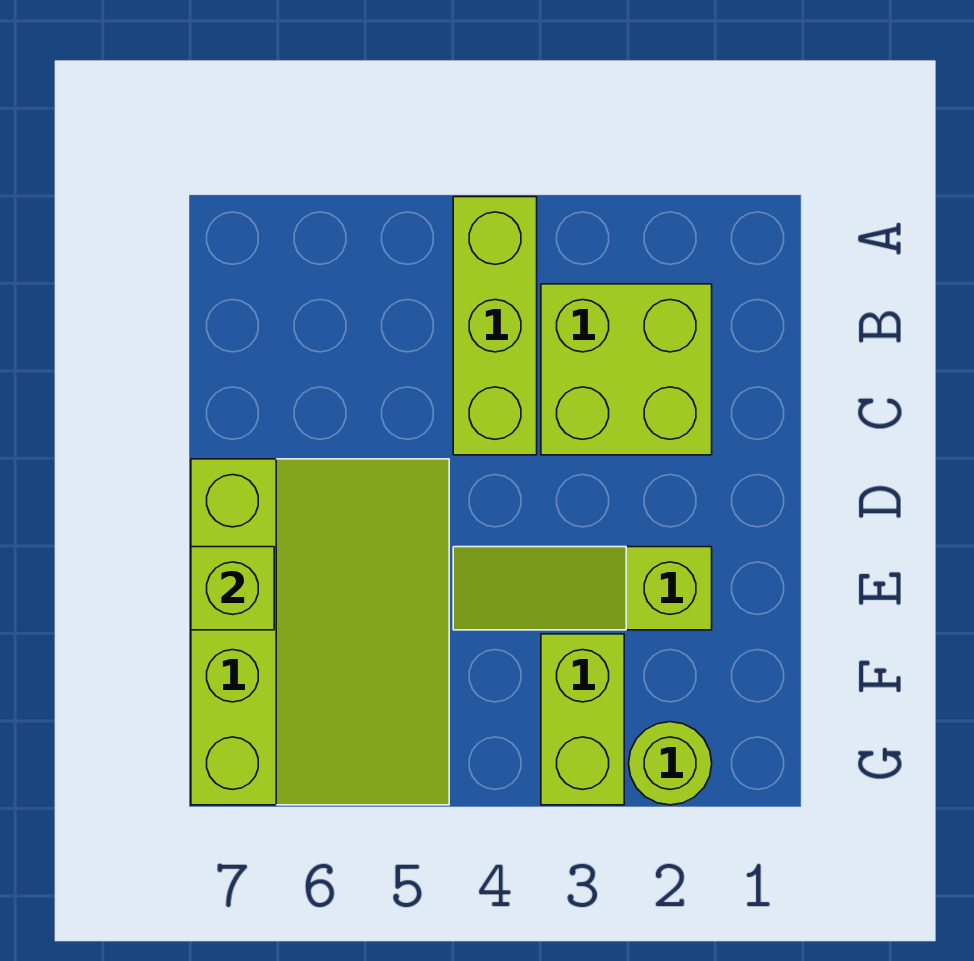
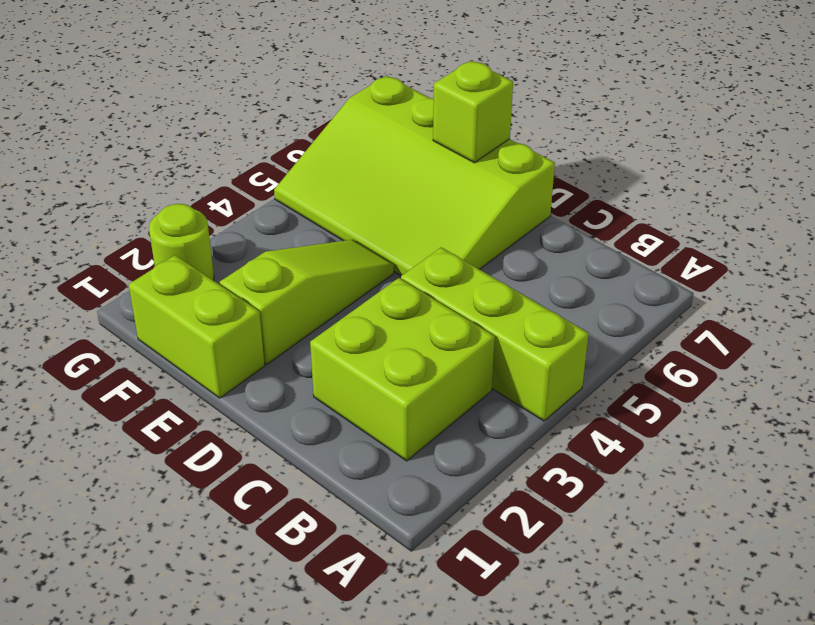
lime 1x2 brick [541,634,624,805] -> lime 1x2 brick moved to [129,255,265,398]

